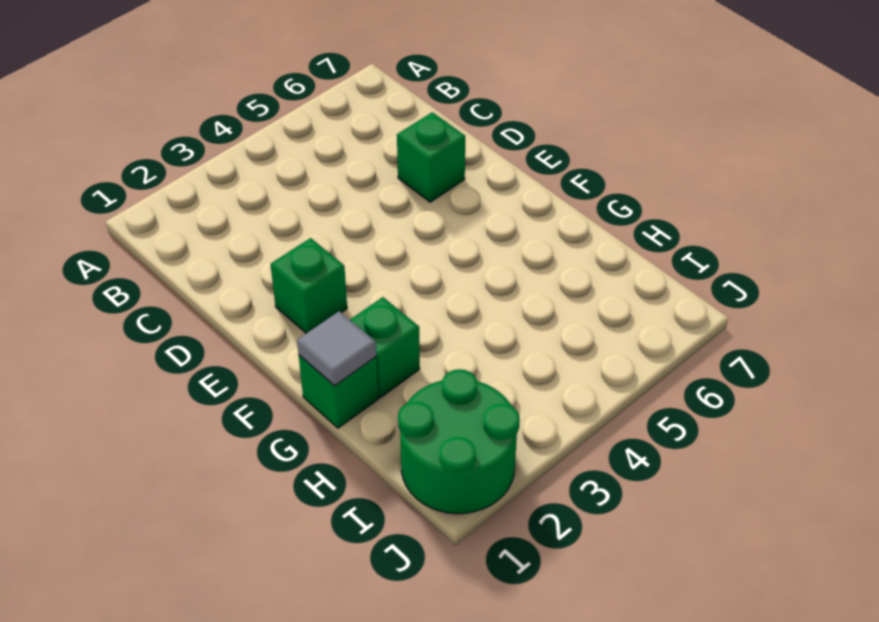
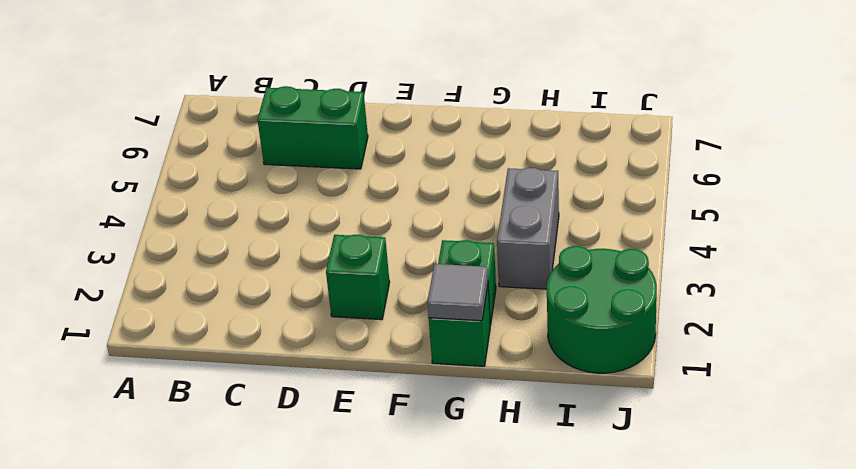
green 1x1 brick [397,112,465,202] -> green 1x2 brick [258,86,368,169]
none -> grey 1x2 brick [497,168,559,289]

